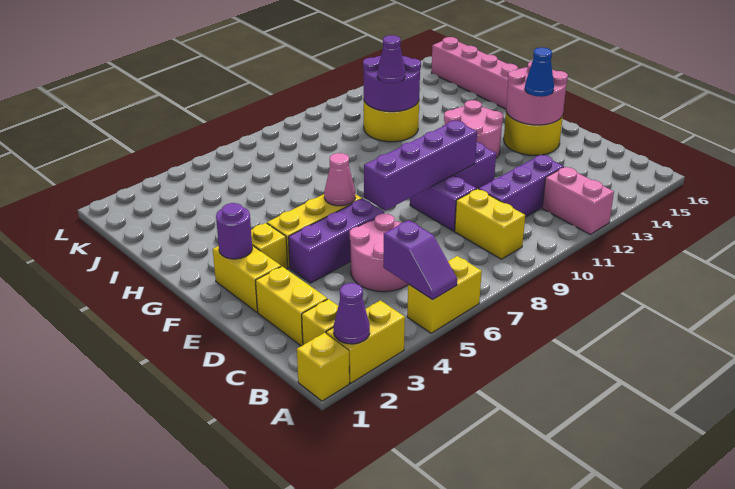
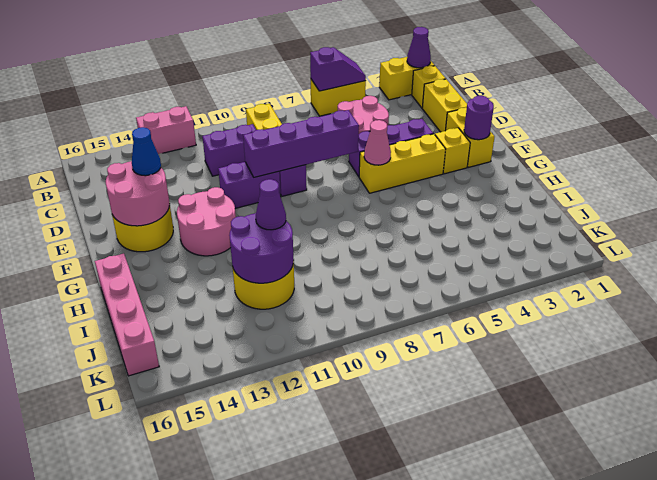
yellow 1x1 brick [297,333,349,401] -> none
purple 1x2 slope [383,220,457,300] -> purple 1x2 slope turned to [310,47,366,91]
pink 1x2 brick [542,167,614,234] -> pink 1x2 brick turned to [136,106,196,154]
purple 1x3 brick [479,155,564,217] -> purple 1x2 brick [202,124,256,176]

